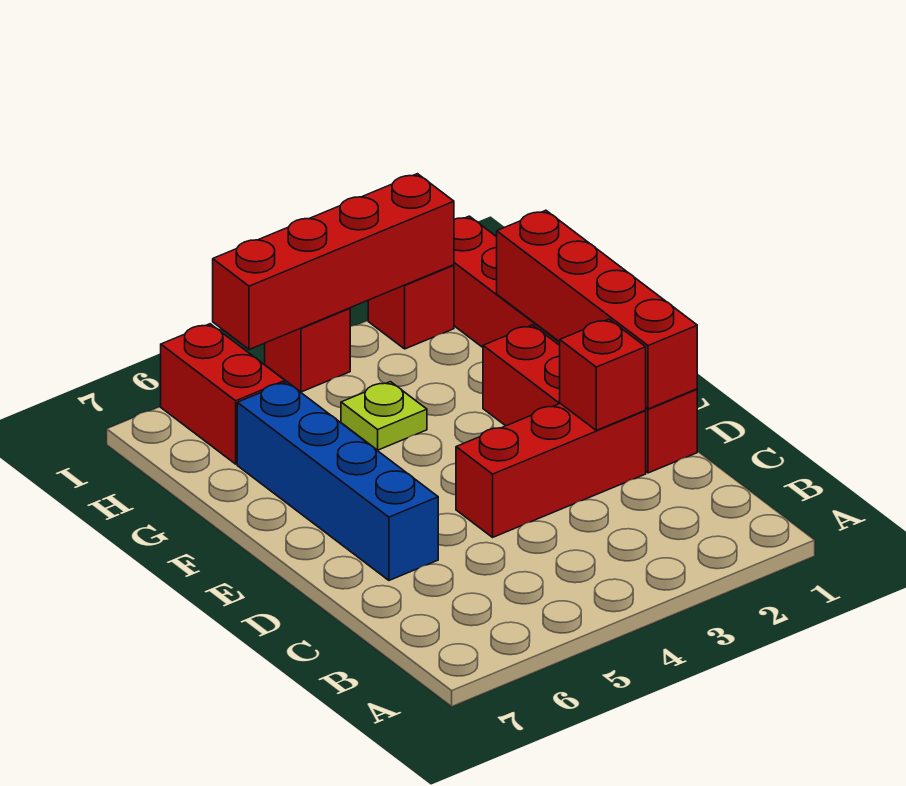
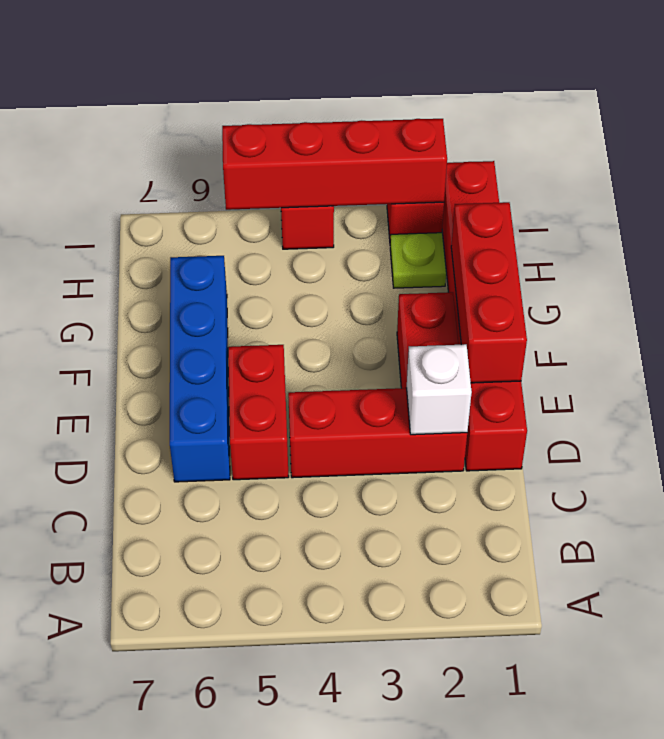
red 1x4 brick [497,210,697,409] -> red 1x3 brick [451,202,527,383]
red 1x1 brick [560,319,646,430] -> white 1x1 brick [406,344,472,435]
lime 1x1 plate [341,382,427,450] -> lime 1x1 plate moved to [390,233,446,288]
red 1x2 brick [161,324,285,464] -> red 1x2 brick moved to [228,345,289,480]

